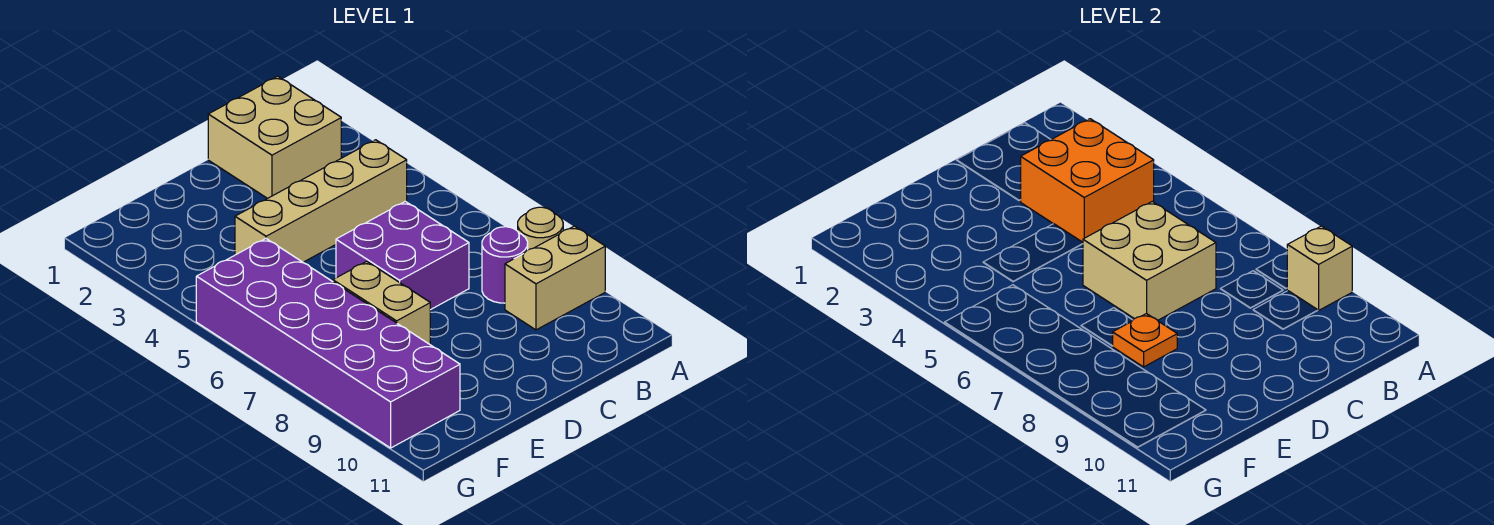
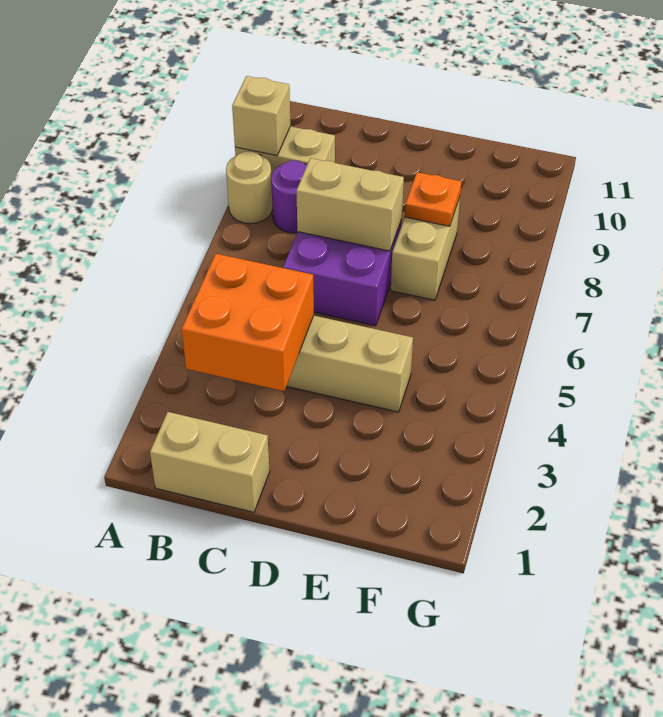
tan 2x2 brick [208,76,341,199] -> tan 1x2 brick [150,412,270,512]
tan 2x2 brick [1083,201,1216,320] -> tan 1x2 brick [296,158,404,251]
purple 2x6 brick [196,239,460,448] -> none

